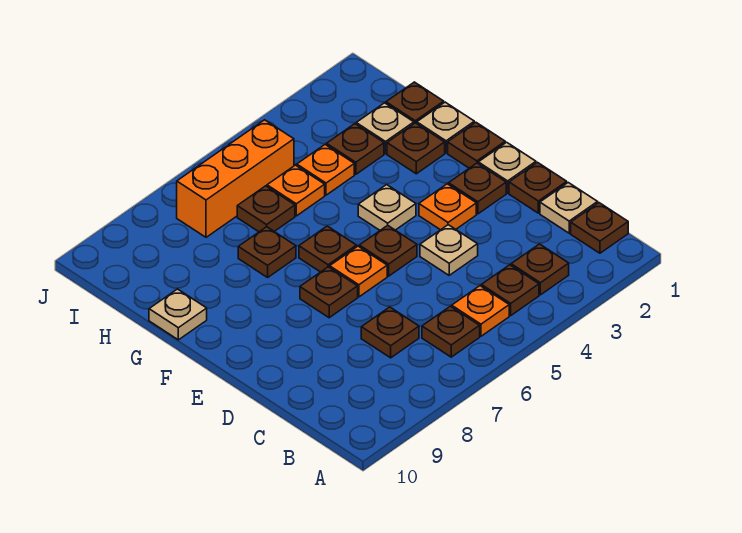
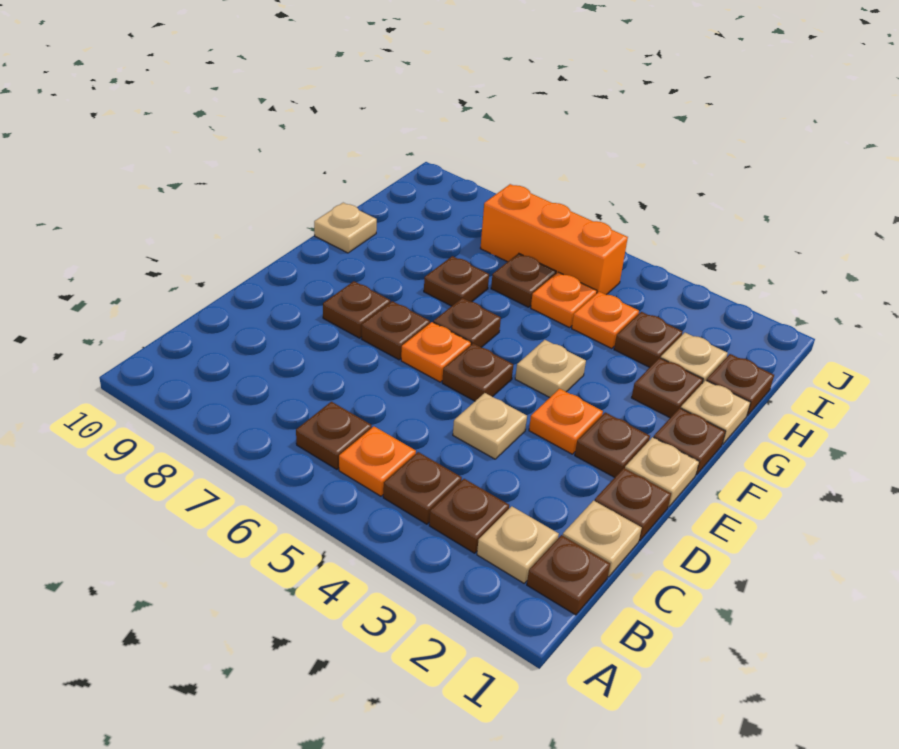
none -> tan 1x1 plate [477,506,559,583]
brown 1x1 plate [361,307,419,358] -> brown 1x1 plate moved to [323,281,390,338]

